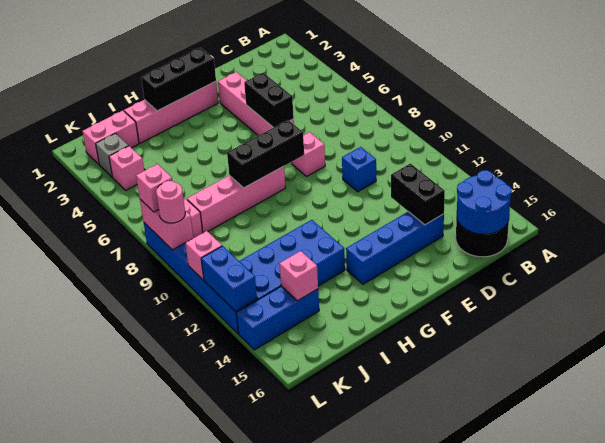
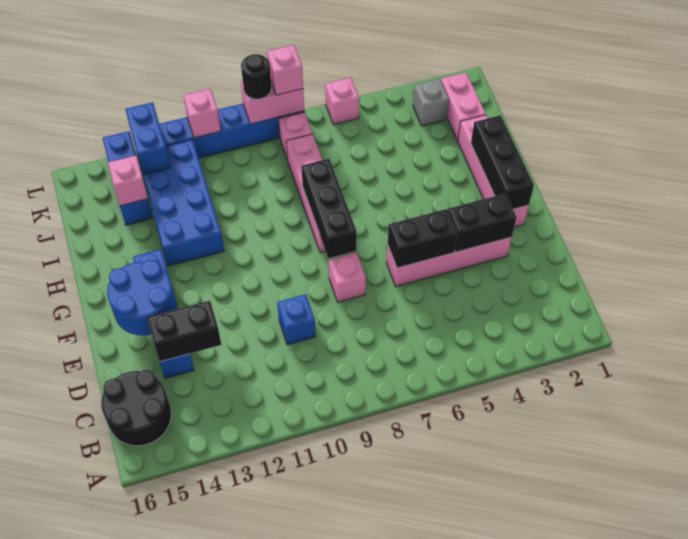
blue 2x2 round brick [457,170,512,234] -> blue 2x2 round brick moved to [107,260,176,336]
none -> black 1x2 brick [448,194,516,252]
pink 1x1 brick [109,146,144,190] -> pink 1x1 brick moved to [325,77,359,125]
pink 1x1 round brick [156,181,185,223] -> black 1x1 round brick [241,54,272,99]
blue 1x2 brick [201,246,257,311] -> blue 1x2 brick turned to [125,102,170,175]

